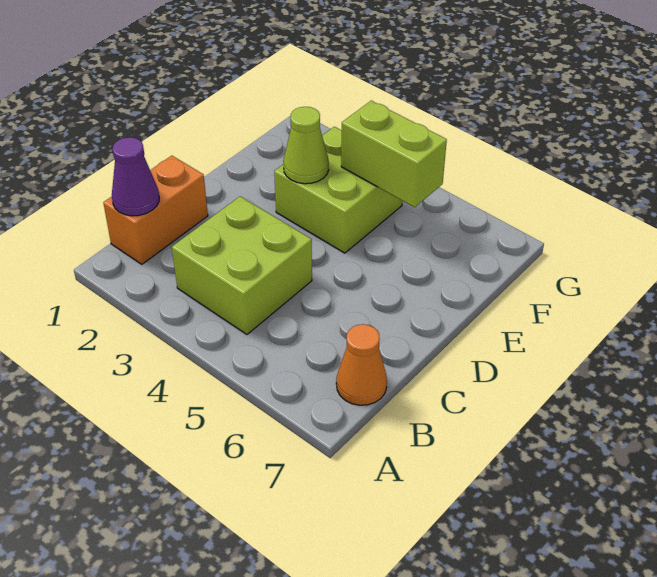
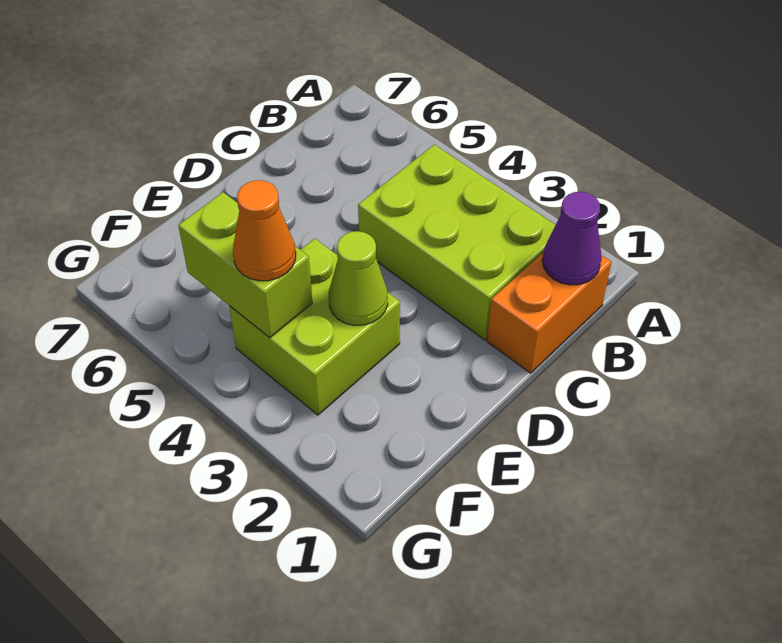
lime 2x2 brick [172,196,312,334] -> lime 2x3 brick [358,145,555,340]
orange 1x1 cone [336,324,387,405] -> orange 1x1 cone moved to [233,180,296,281]

